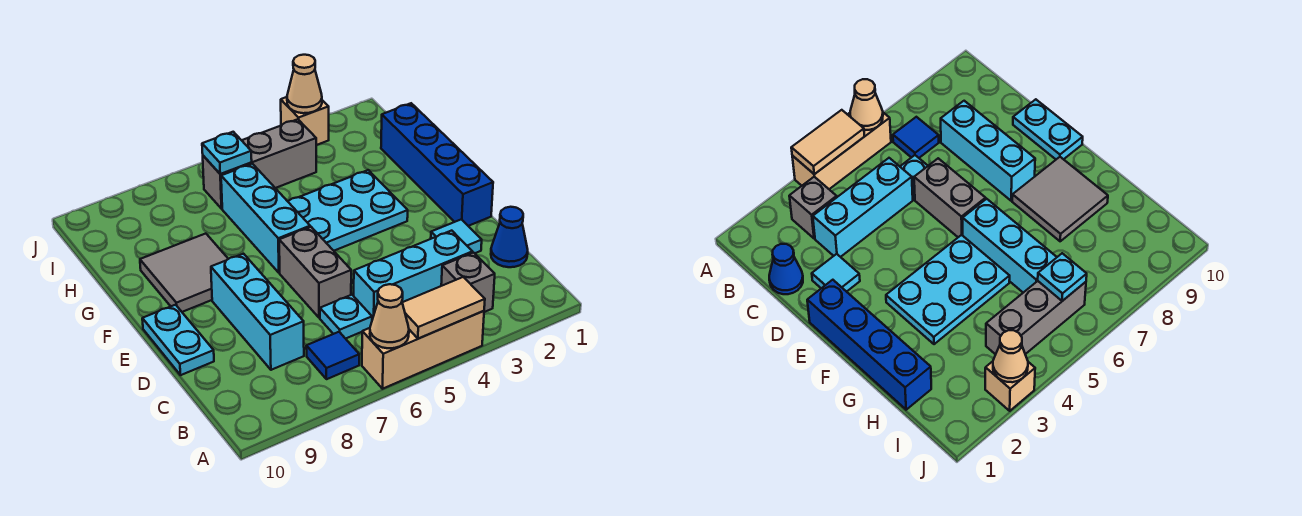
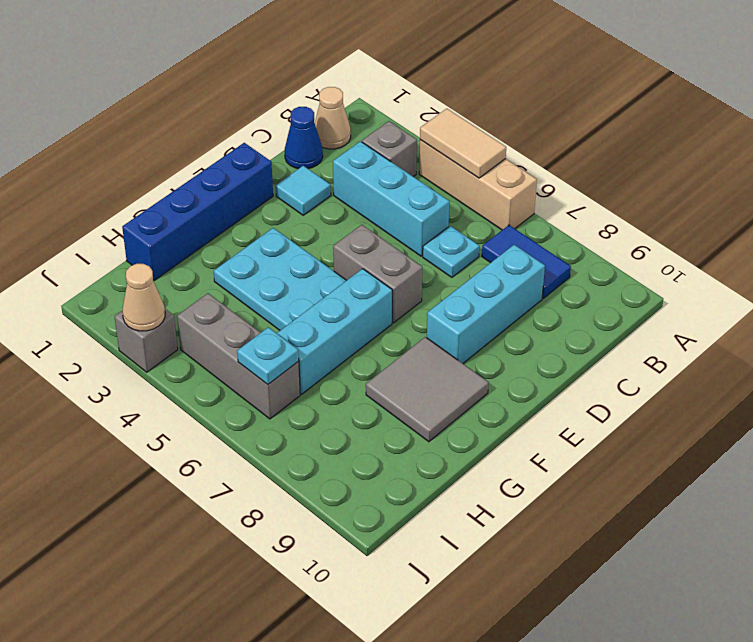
tan 1x1 cone [370,284,409,348] -> tan 1x1 cone moved to [315,87,351,149]
blue 1x1 tile [306,332,359,379] -> blue 1x2 tile [482,225,571,298]
grey 1x2 brick [279,227,351,318] -> grey 1x2 brick turned to [333,225,422,323]
cyan 1x2 plate [142,305,214,375] -> none
tan 1x1 brick [281,97,329,145] -> grey 1x1 brick [115,309,178,372]

